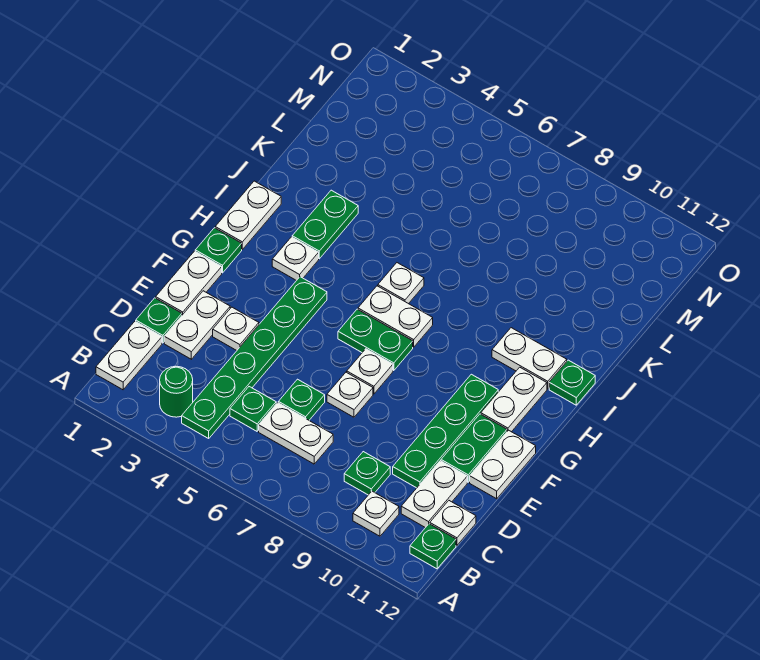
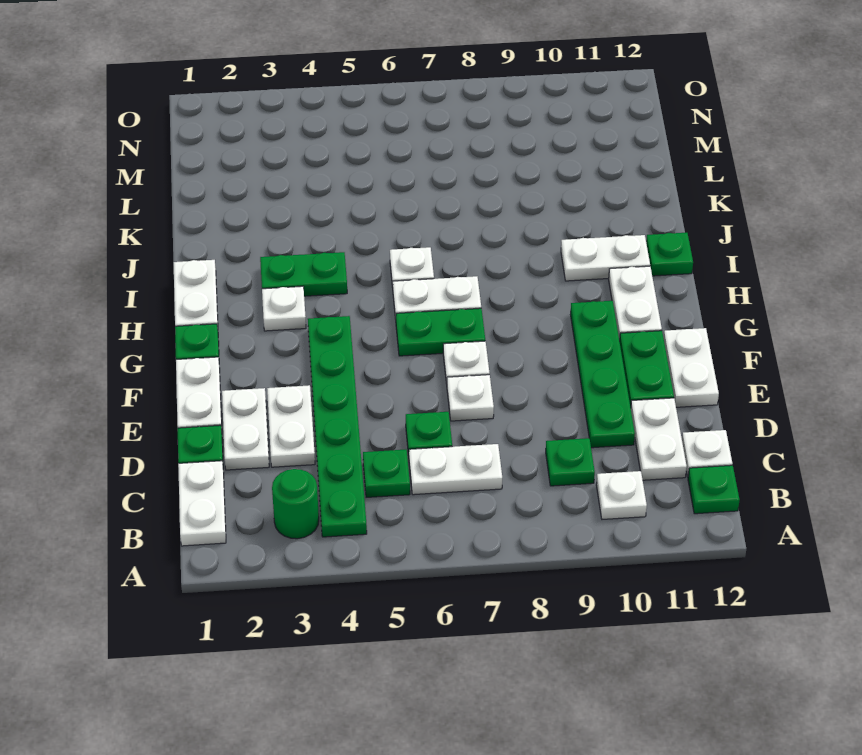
white 1x1 plate [213,307,259,351] -> white 1x2 plate [267,385,315,467]
green 1x2 plate [292,190,358,259] -> green 1x2 plate turned to [260,252,347,296]

